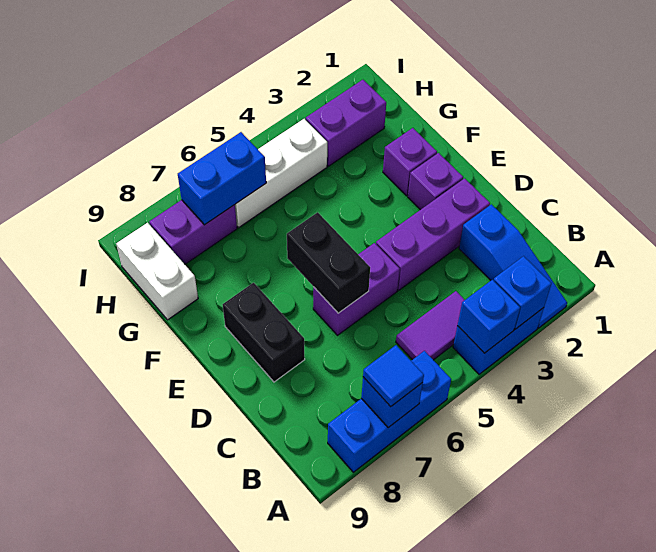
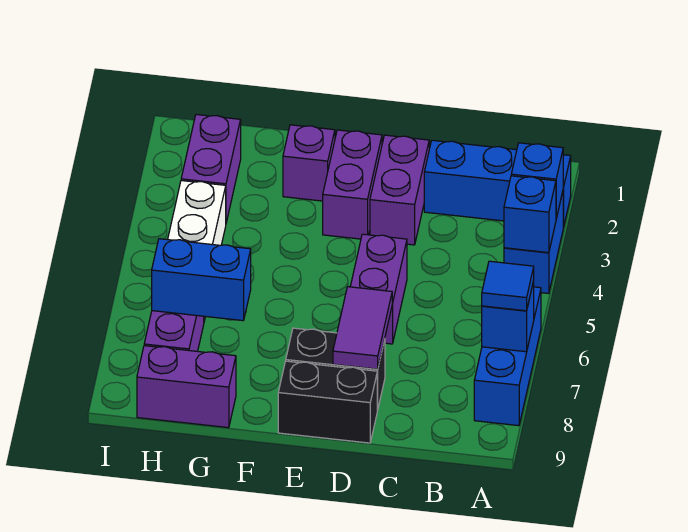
blue 1x3 slope [459,204,567,328] -> blue 1x3 brick [424,140,571,227]
purple 1x2 tile [396,291,464,360] -> purple 1x2 tile moved to [333,287,392,369]
purple 1x3 brick [376,178,490,290] -> purple 1x2 brick [370,135,429,245]
black 1x2 brick [287,212,370,313] -> black 1x2 brick moved to [278,361,377,443]
purple 1x1 brick [408,153,463,210] -> purple 1x2 brick [323,130,382,239]
white 1x2 brick [116,223,198,320] -> purple 1x2 brick [137,346,236,428]
blue 1x2 brick [178,132,266,225] -> blue 1x2 brick turned to [152,239,251,321]

